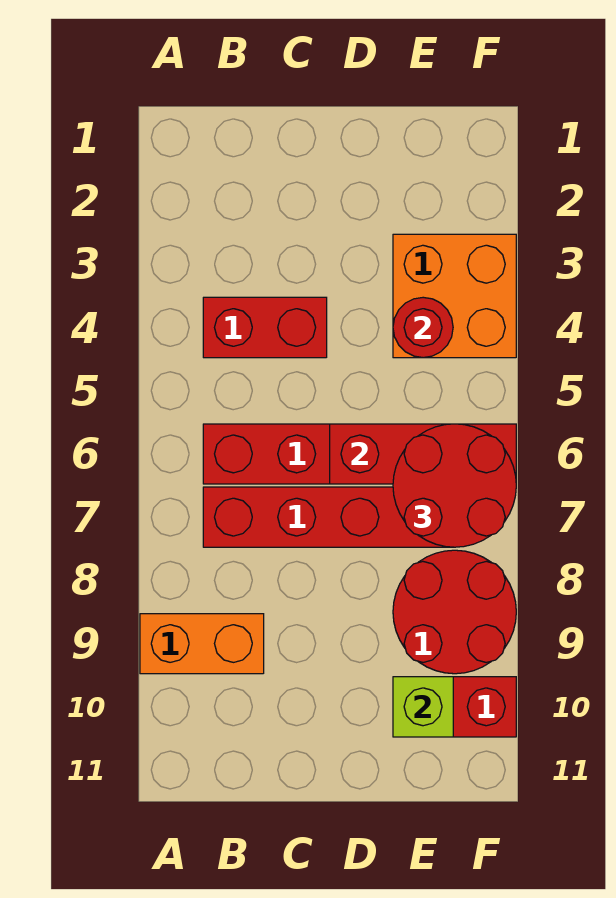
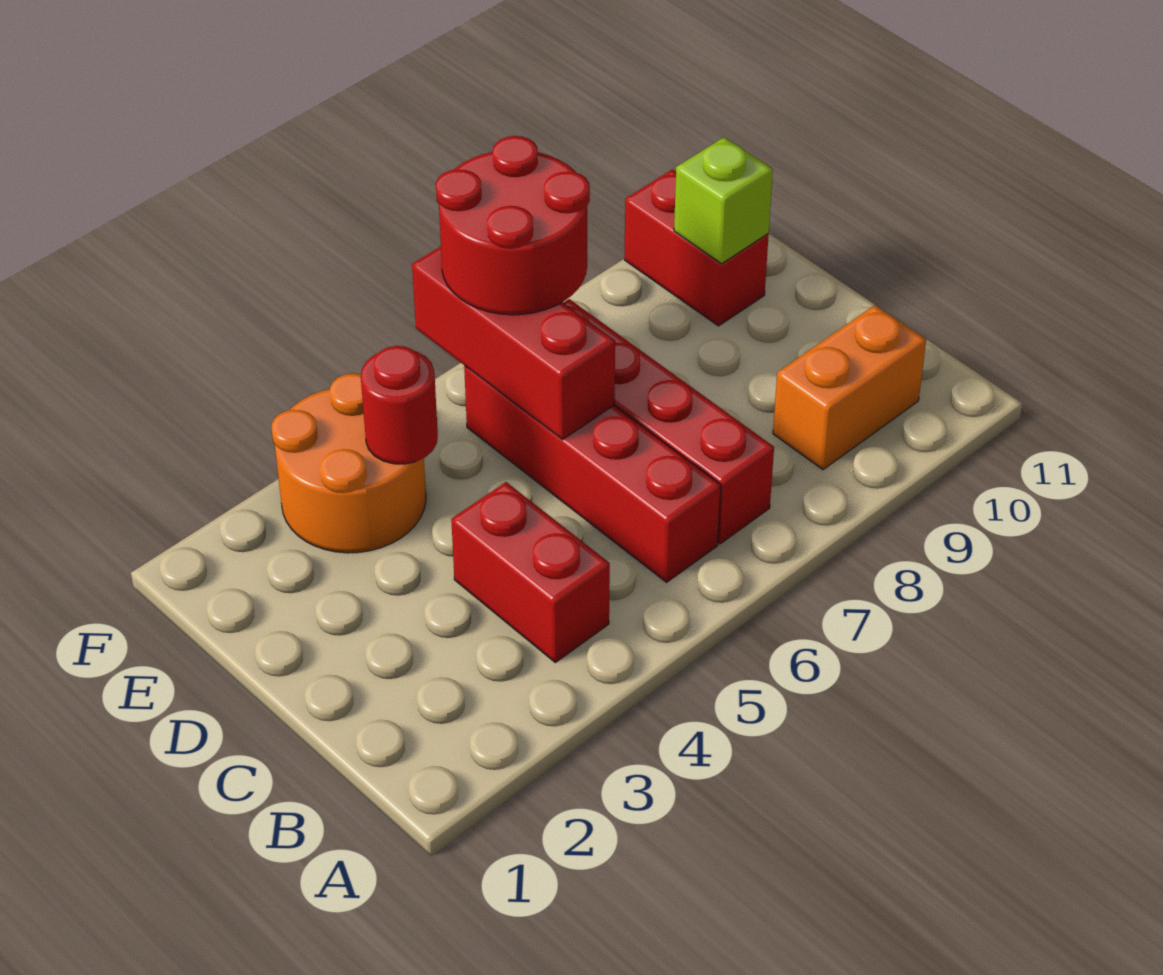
orange 1x2 brick [140,614,264,674] -> orange 1x2 brick turned to [773,305,926,470]
orange 2x2 brick [393,234,516,358] -> orange 2x2 round brick [271,373,426,553]
red 2x2 round brick [393,550,516,674] -> none

